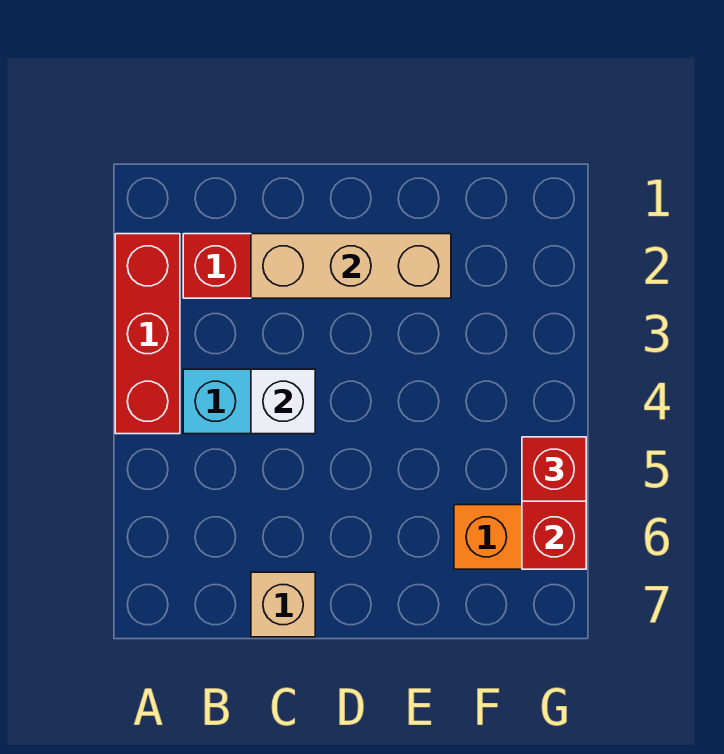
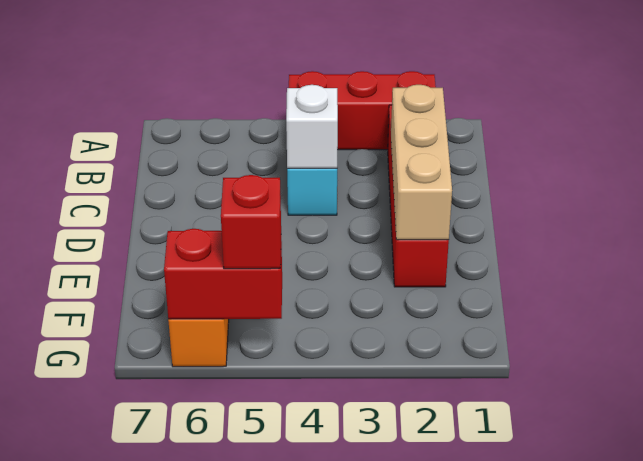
tan 1x1 brick [251,572,315,637] -> none

